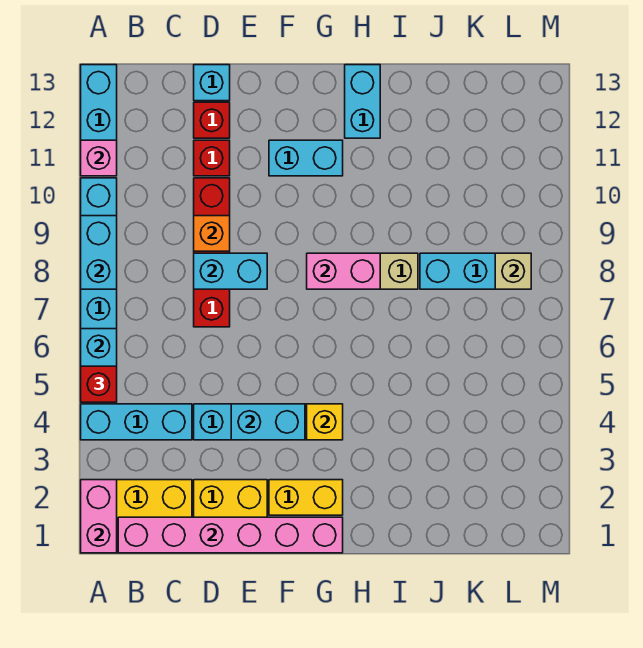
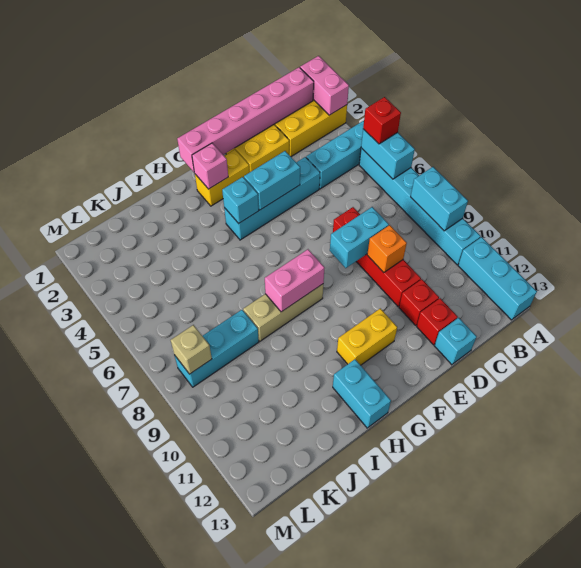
pink 1x1 brick [81,140,117,176] -> pink 1x1 brick moved to [192,143,228,189]
cyan 1x2 brick [269,140,343,176] -> yellow 1x2 brick [337,308,397,365]
yellow 1x1 brick [307,404,343,440] -> cyan 1x1 brick [222,177,259,223]

